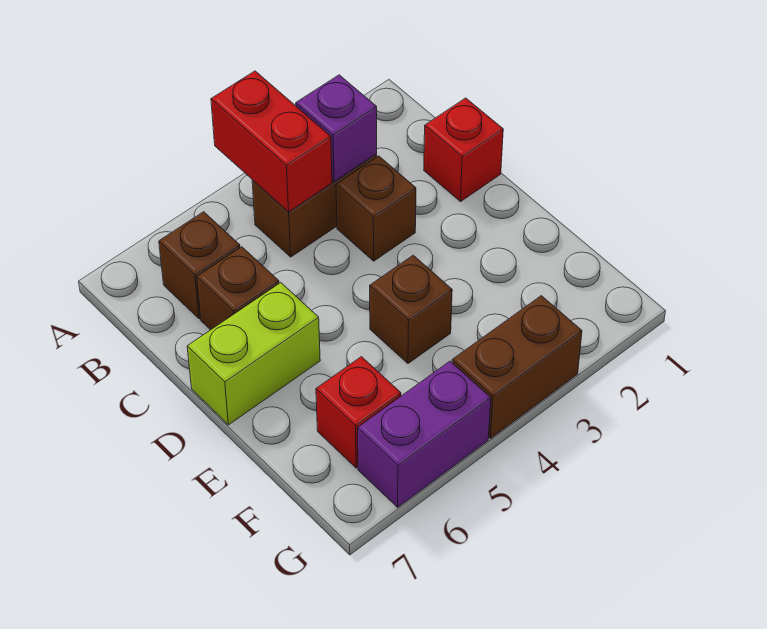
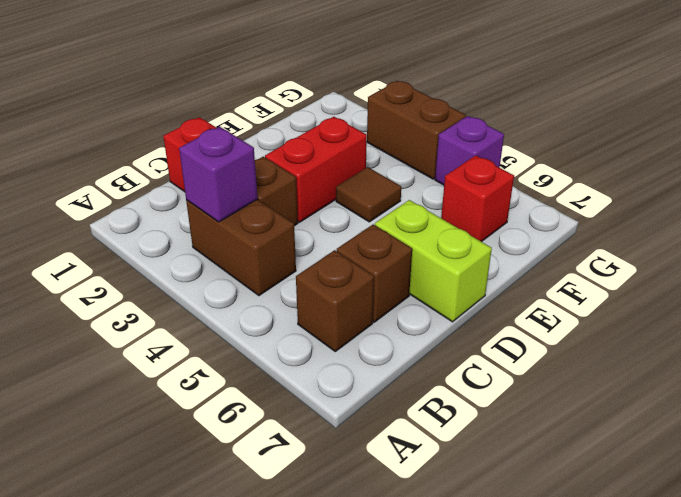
red 1x2 brick [211,71,332,212] -> red 1x2 brick moved to [265,117,367,222]
brown 1x1 brick [370,255,452,363] -> brown 1x1 tile [336,167,401,222]
purple 1x2 brick [358,361,491,507] -> purple 1x1 brick [435,116,504,185]

